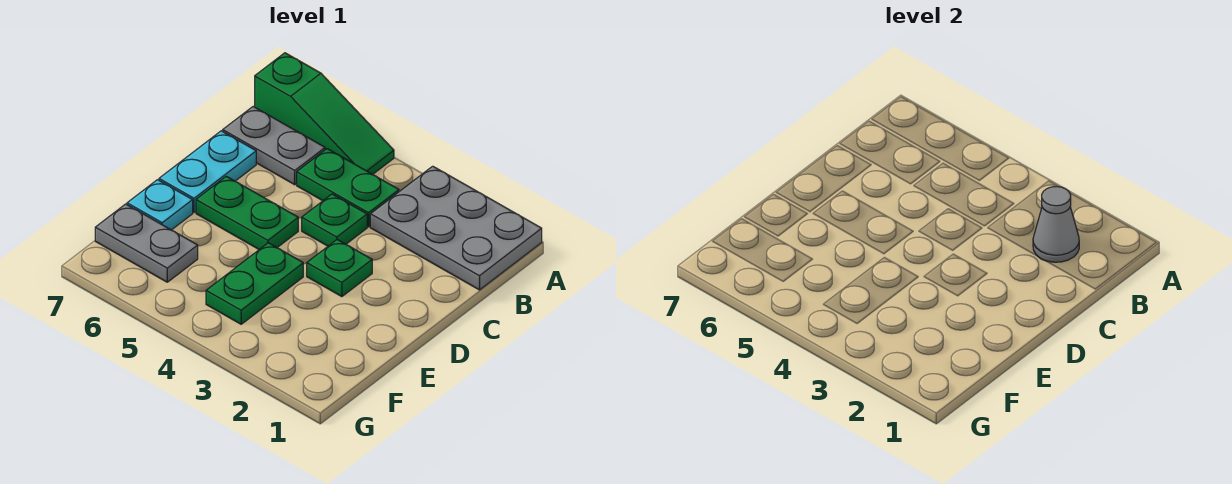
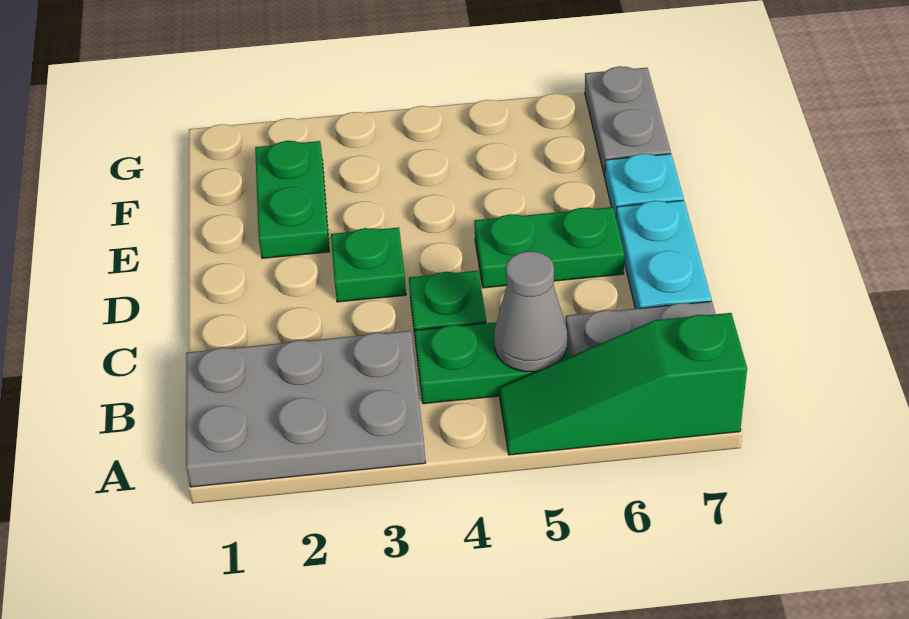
grey 1x1 cone [1033,186,1079,262] -> grey 1x1 cone moved to [494,251,567,372]
green 1x2 plate [206,243,303,324] -> green 1x2 plate moved to [255,141,330,258]
grey 1x2 plate [95,204,198,282] -> grey 1x2 plate turned to [585,66,671,177]

